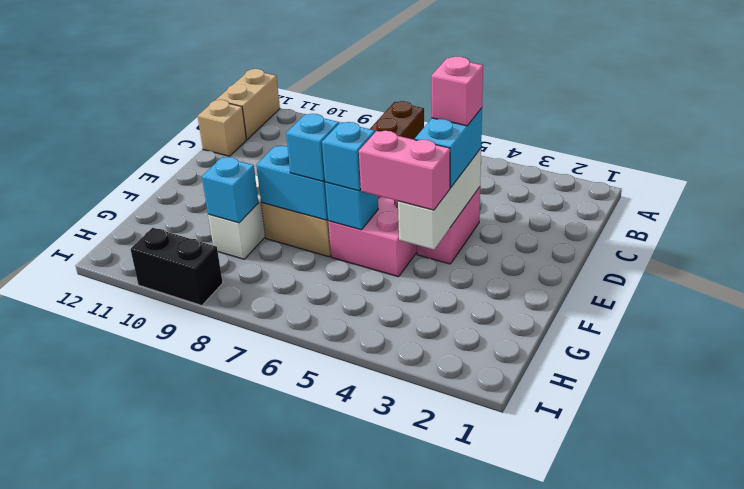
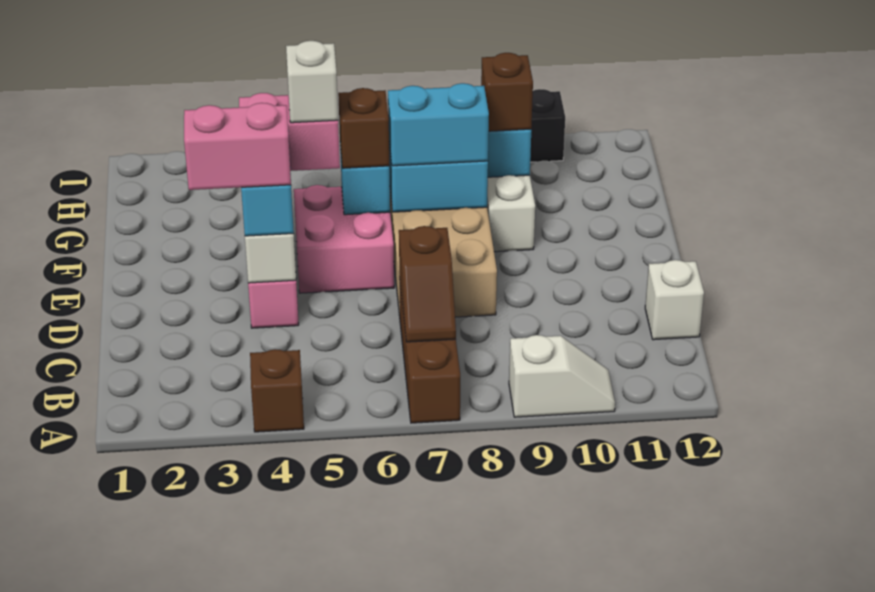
none -> brown 1x1 brick [250,349,304,432]
none -> white 1x2 slope [509,335,615,417]
tan 1x2 brick [216,69,280,139] -> none
none -> brown 1x2 slope [399,226,456,342]
tan 1x1 brick [198,100,246,156] -> white 1x1 brick [645,260,704,340]
pink 1x1 brick [431,56,483,126] -> pink 1x2 brick [184,103,291,190]
none -> white 1x1 brick [286,41,338,123]
cyan 1x1 brick [322,122,375,191] -> brown 1x1 brick [338,88,389,168]
cyan 1x1 brick [286,114,339,181] -> cyan 1x2 brick [388,83,489,166]
none -> brown 1x1 brick [481,53,533,131]

